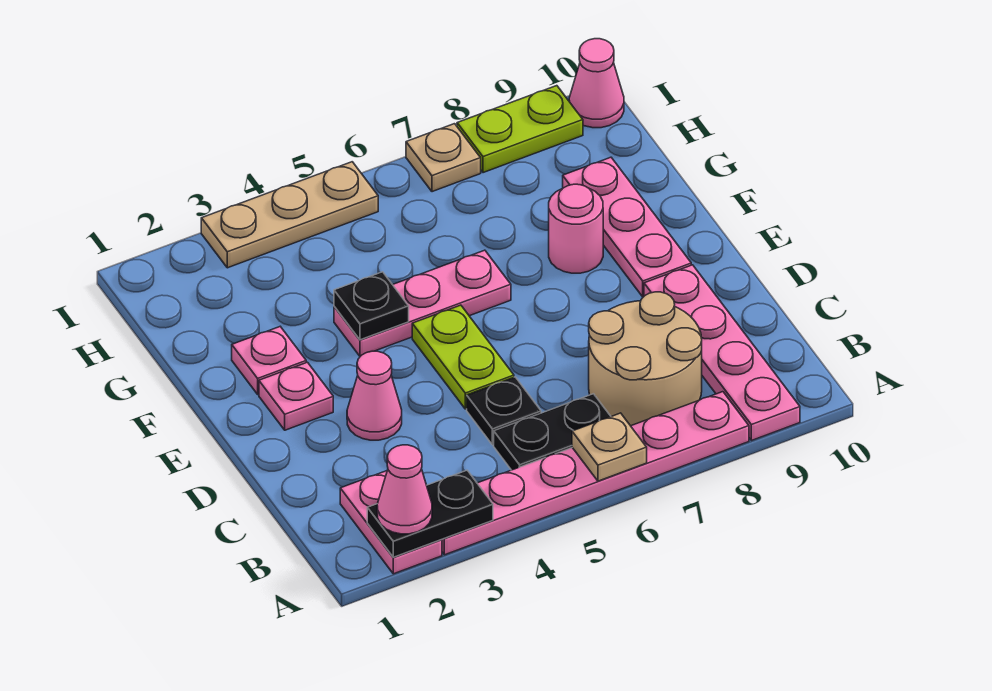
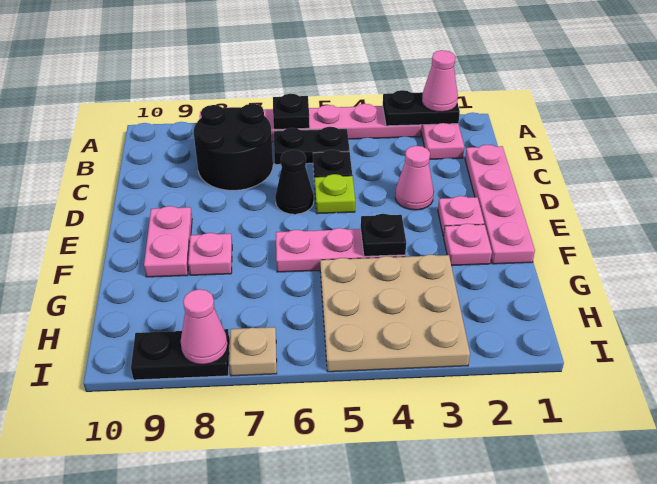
tan 1x1 plate [572,413,647,481] -> black 1x1 plate [273,94,310,129]
pink 1x4 plate [644,265,800,441] -> pink 1x4 plate moved to [465,145,535,264]
tan 2x2 round brick [589,292,702,426] -> black 2x2 round brick [194,104,273,190]
lime 1x2 plate [412,305,514,409] -> lime 1x1 plate [315,174,355,214]
none -> black 1x1 cone [275,150,314,214]
pink 1x3 plate [563,157,691,297] -> pink 1x2 plate [144,206,192,277]
pink 1x1 round brick [549,184,603,273] -> pink 1x1 plate [188,233,232,275]
tan 1x3 plate [201,162,378,268] -> tan 3x3 plate [320,254,470,372]
lime 1x2 plate [457,86,583,173] -> black 1x2 plate [131,329,229,380]
pink 1x1 cone [569,39,624,128] -> pink 1x1 cone moved to [181,289,228,364]

